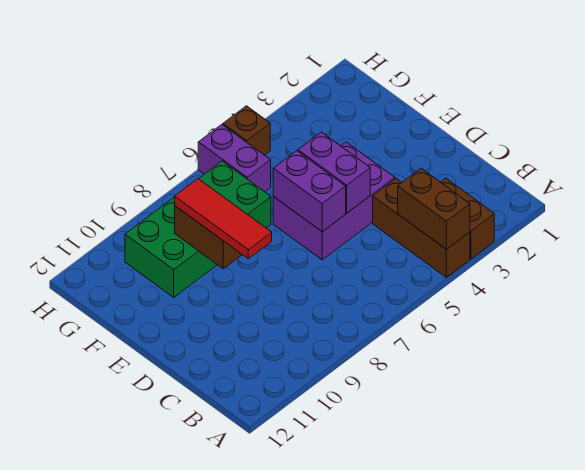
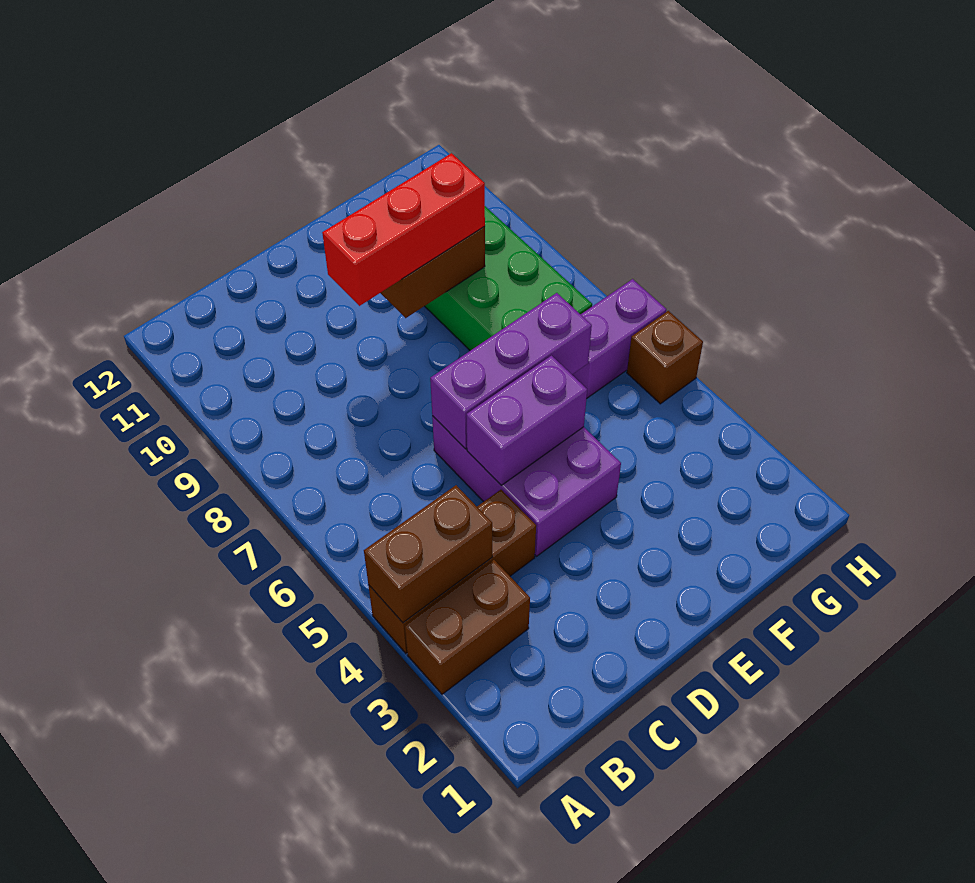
purple 1x2 brick [273,151,346,232] -> purple 1x3 brick [430,293,592,449]
red 1x3 tile [175,179,272,259] -> red 1x3 brick [322,153,485,306]

